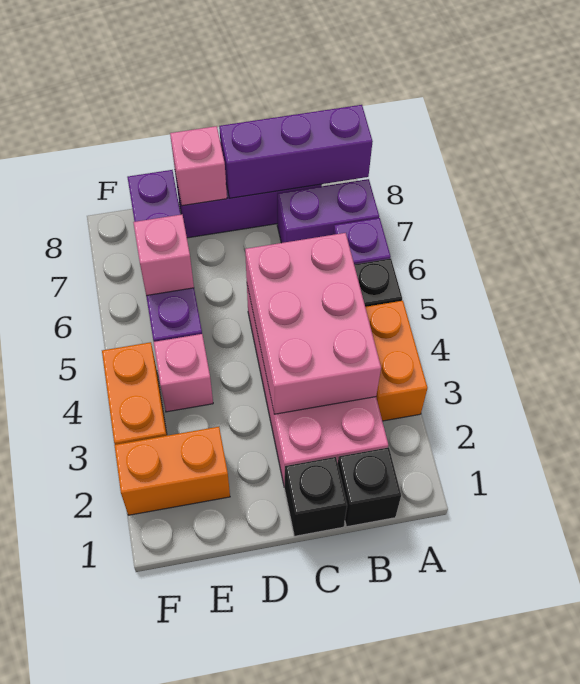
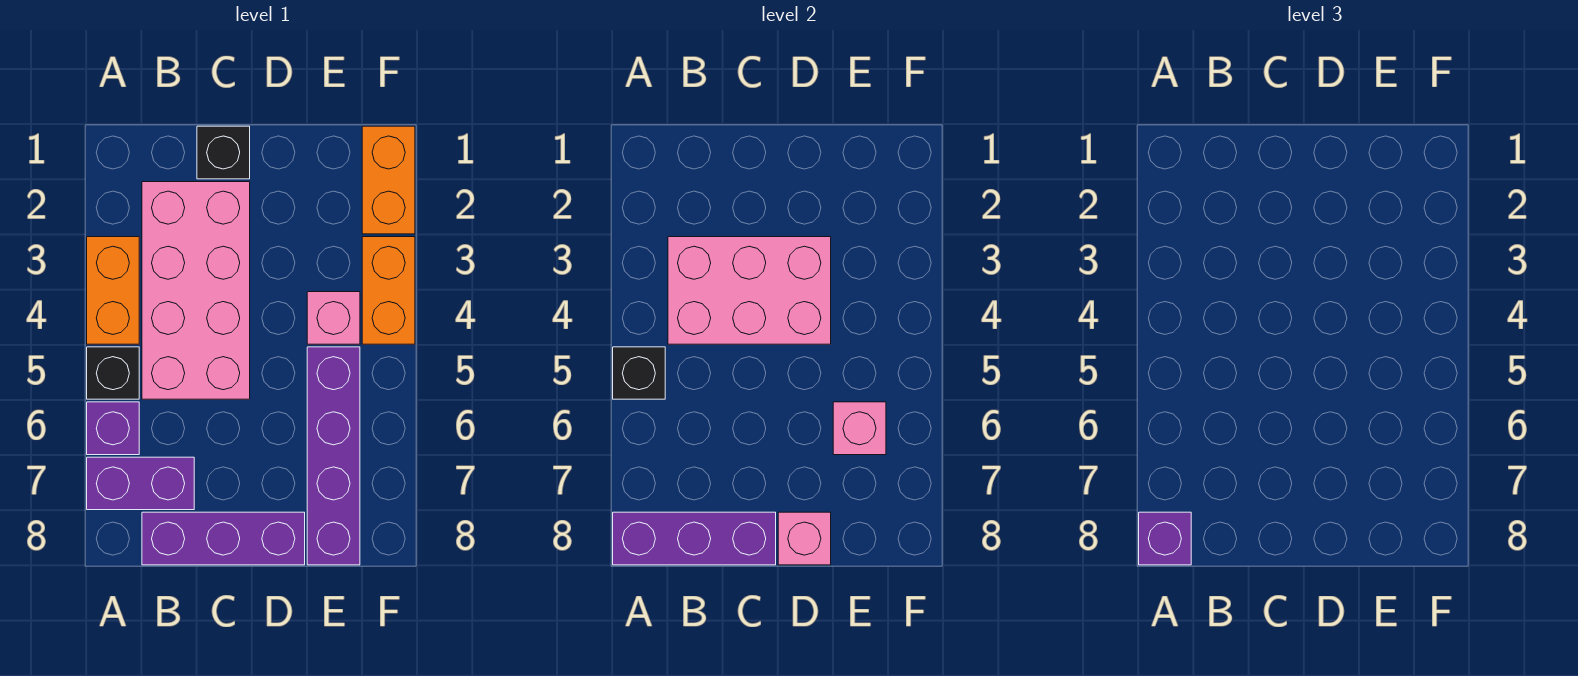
none -> purple 1x1 brick [1139,512,1191,565]
black 1x1 brick [338,447,401,527] -> black 1x1 brick moved to [613,347,665,399]
pink 2x3 brick [245,233,381,414] -> pink 2x3 brick turned to [668,237,831,344]
orange 1x2 brick [114,427,230,515] -> orange 1x2 brick turned to [362,126,415,234]

